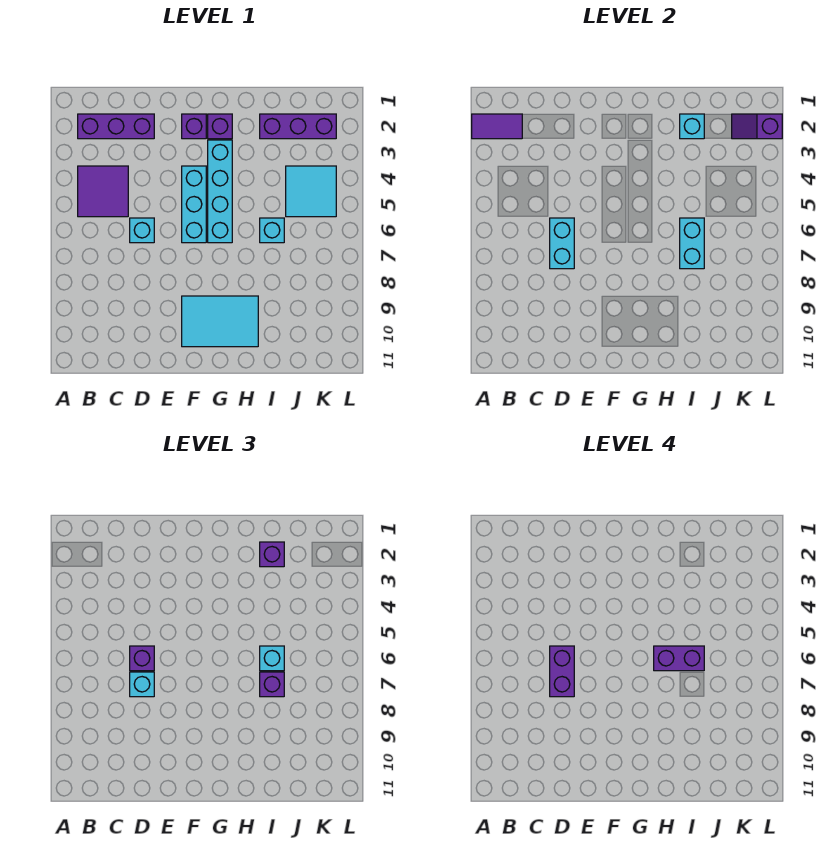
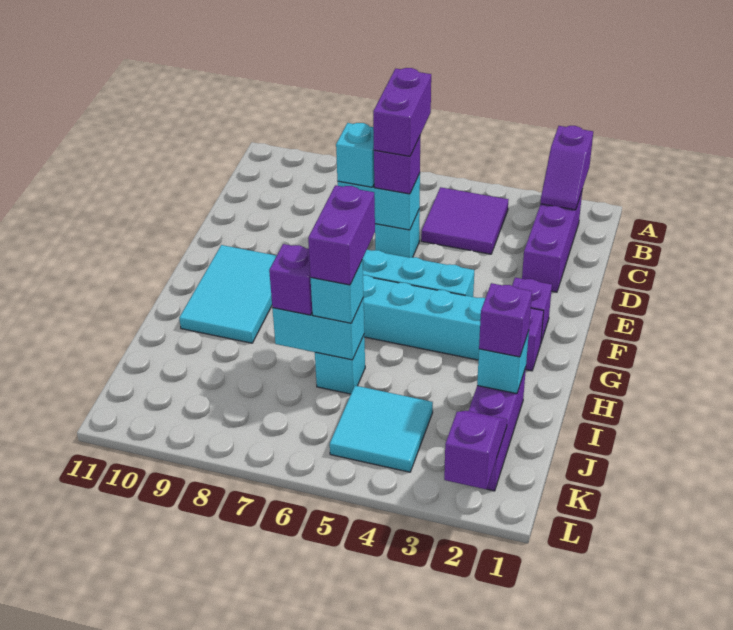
purple 1x2 tile [472,114,522,139] -> purple 1x2 slope [540,126,593,210]
purple 1x2 brick [550,646,574,697] -> purple 1x2 brick turned to [373,68,431,156]

